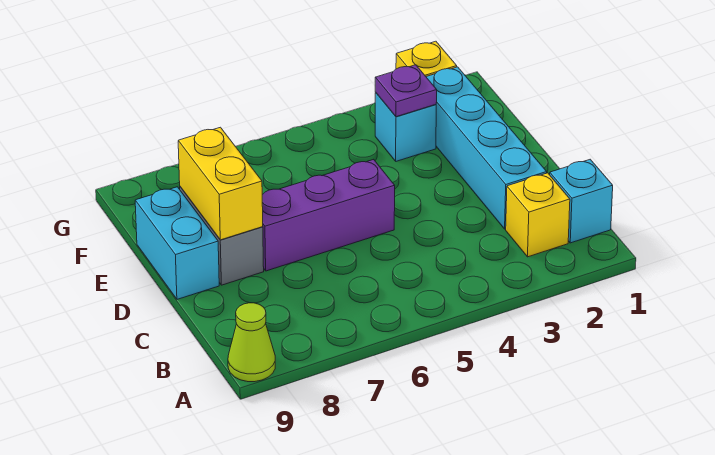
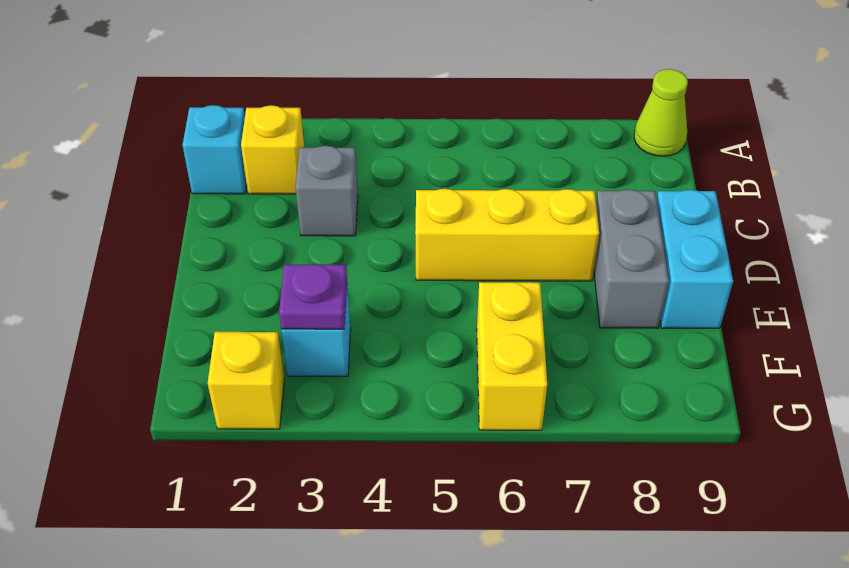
cyan 1x4 brick [426,67,547,229] -> none
none -> grey 1x1 brick [295,146,358,236]
purple 1x3 brick [262,159,395,271] -> yellow 1x3 brick [415,189,599,281]
yellow 1x2 brick [178,127,263,240] -> yellow 1x2 brick moved to [477,282,547,430]

